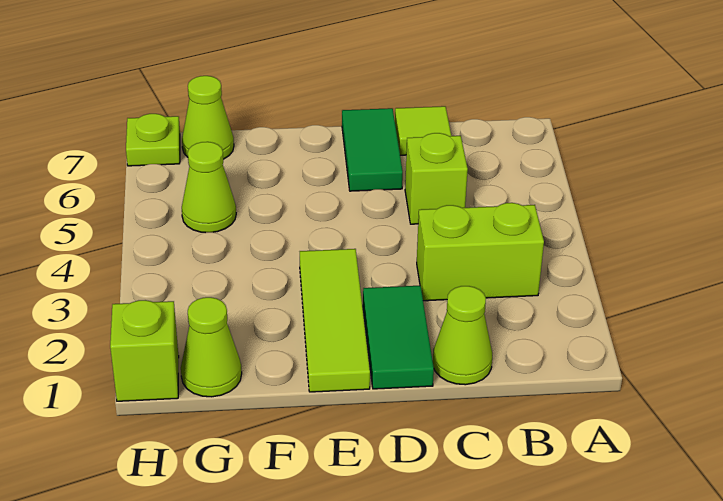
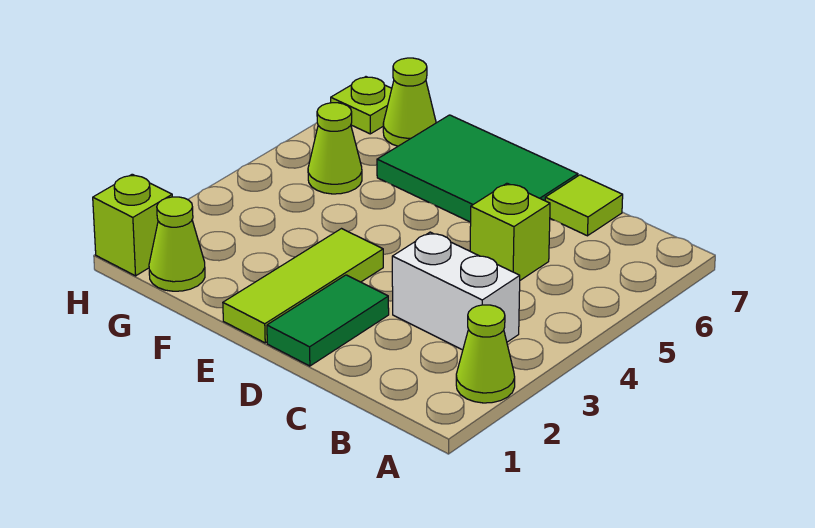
lime 1x2 brick [417,203,544,301] -> white 1x2 brick [392,232,520,350]
lime 1x1 cone [433,286,492,385] -> lime 1x1 cone moved to [456,305,515,403]
green 1x2 tile [342,108,403,191] -> green 2x3 tile [377,115,578,222]

